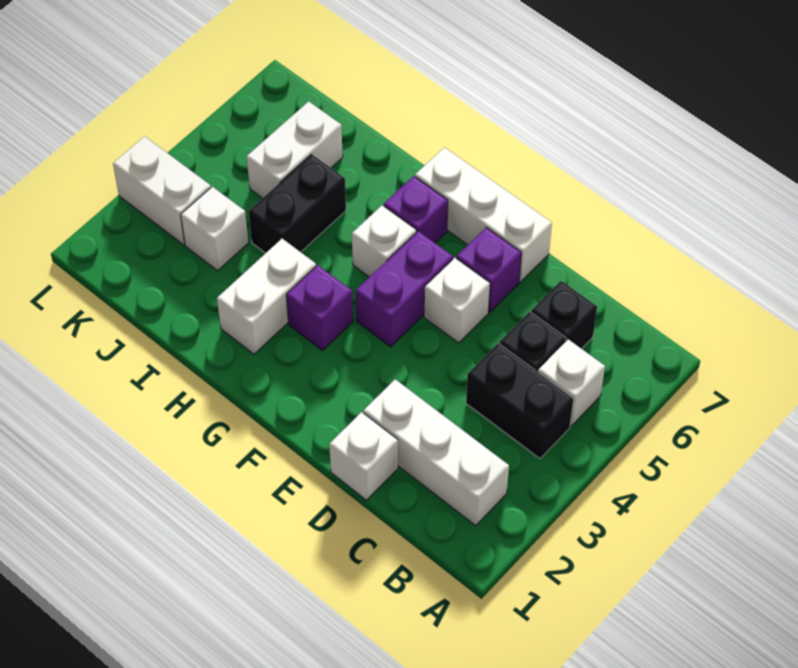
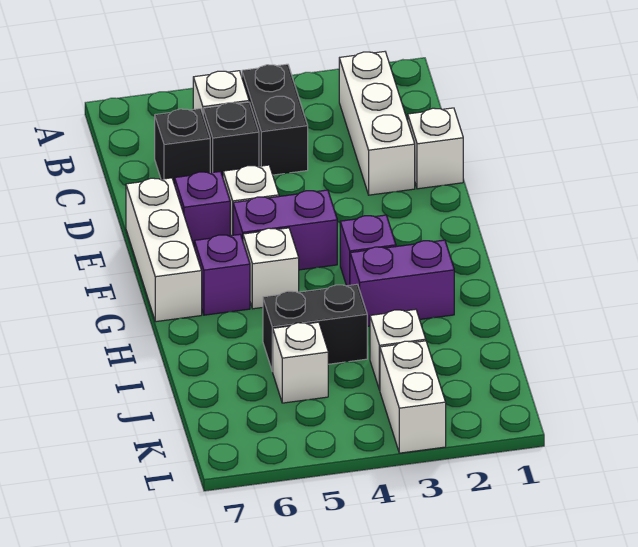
white 1x2 brick [217,239,316,354] -> purple 1x2 brick [350,240,454,326]
white 1x2 brick [247,101,343,198] -> white 1x1 brick [272,322,328,403]

